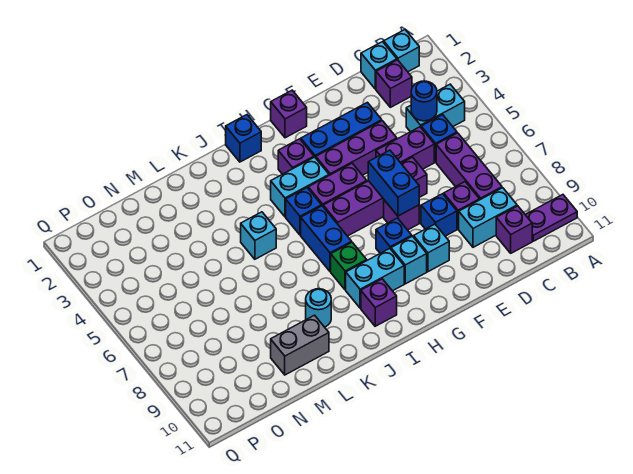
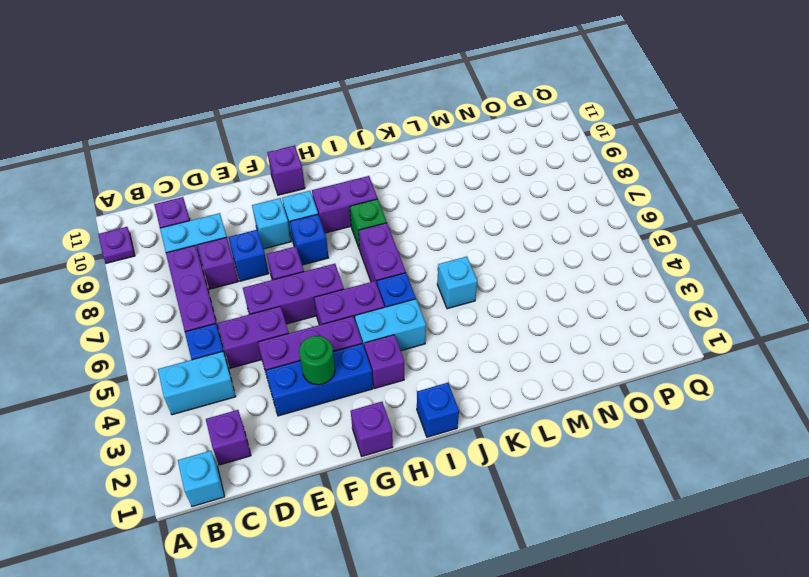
purple 1x2 plate [525,195,577,241] -> purple 1x1 plate [98,227,135,263]
cyan 1x1 brick [361,42,397,89] -> none
blue 1x1 round brick [411,81,437,121] -> none
purple 1x4 brick [323,157,427,236] -> purple 1x3 brick [243,264,344,324]
none -> green 1x1 round brick [299,336,335,385]
blue 1x2 brick [368,150,419,216] -> none
cyan 1x2 brick [346,249,404,308] -> purple 1x2 brick [312,176,378,233]
blue 1x2 brick [301,206,352,272] -> purple 1x2 brick [359,223,406,284]
purple 1x1 brick [361,279,397,326] -> purple 1x1 brick moved to [267,145,305,195]
cyan 1x1 round brick [306,289,331,327] -> none
grey 1x2 brick [271,315,329,375] -> none

